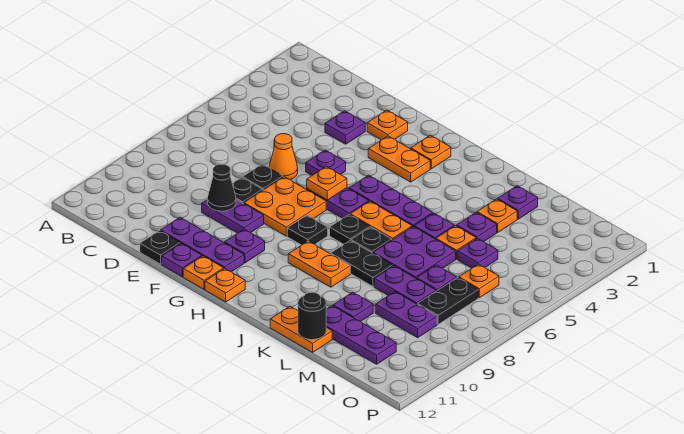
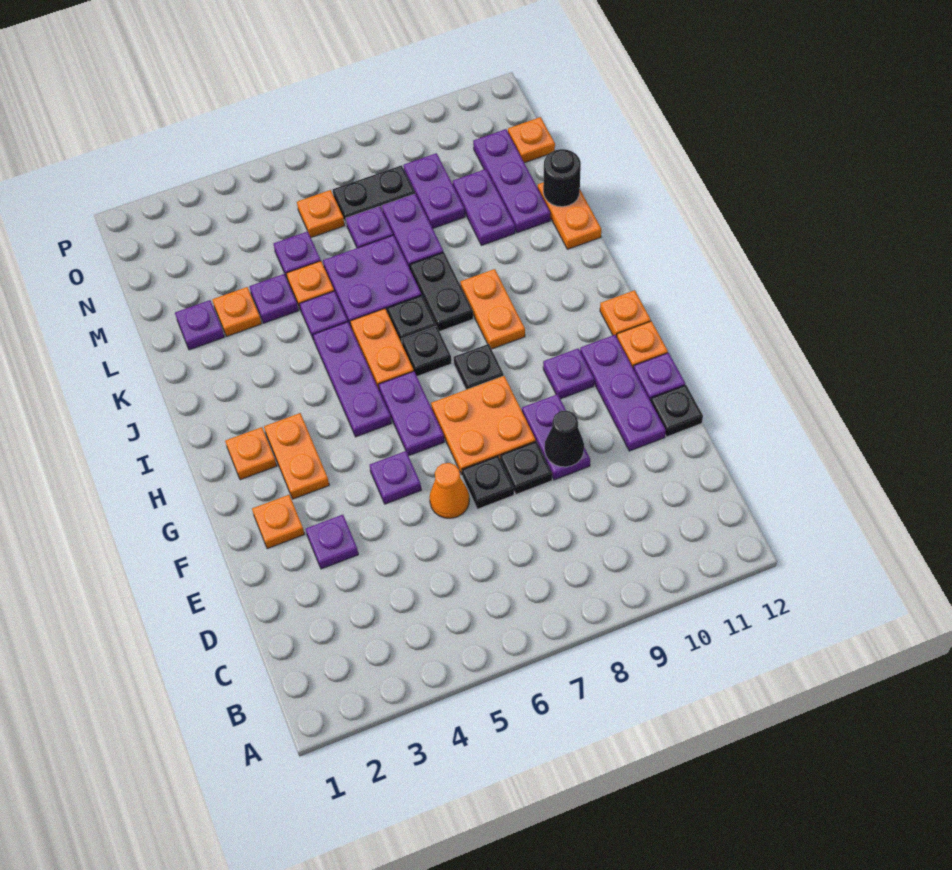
orange 1x1 plate [307,166,347,200] -> orange 1x1 plate moved to [508,117,555,163]
purple 1x1 plate [333,292,373,321] -> purple 1x2 plate [453,169,515,245]

